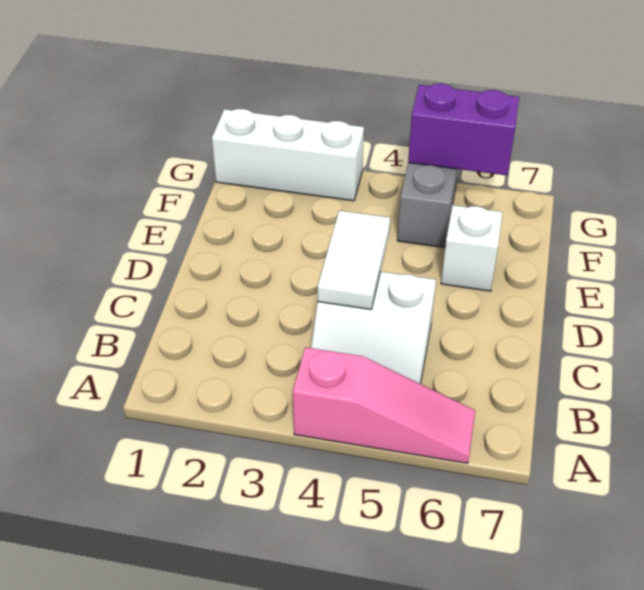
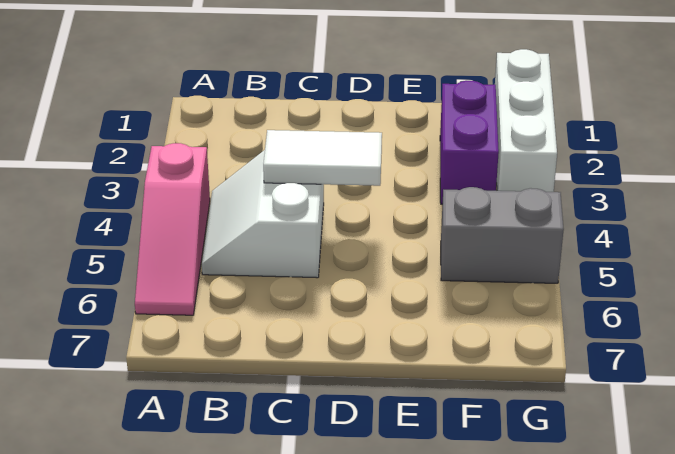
white 1x1 brick [441,205,503,291] -> none
purple 1x2 brick [408,84,519,175] -> purple 1x2 brick moved to [440,81,499,204]

